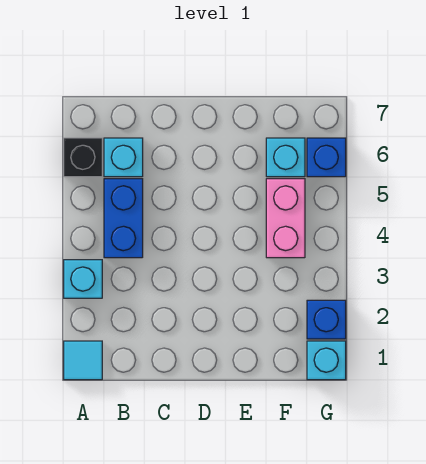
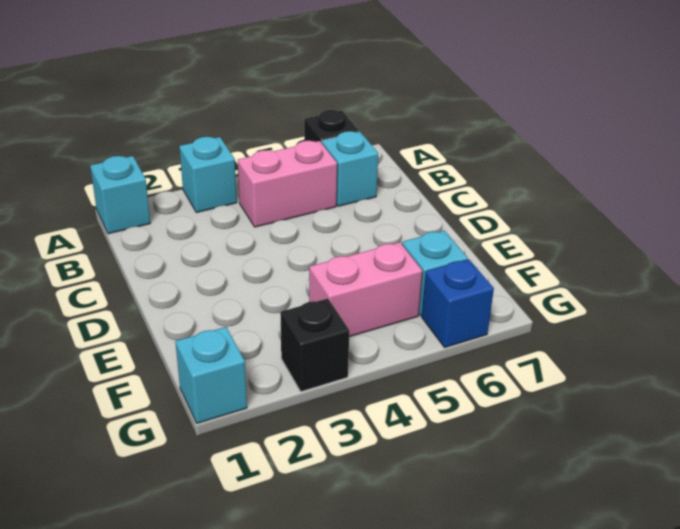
cyan 1x1 tile [64,341,102,380] -> cyan 1x1 brick [90,156,150,234]
blue 1x2 brick [104,179,143,258] -> pink 1x2 brick [238,141,337,227]
blue 1x1 brick [307,300,346,339] -> none
none -> black 1x1 brick [280,299,349,392]

